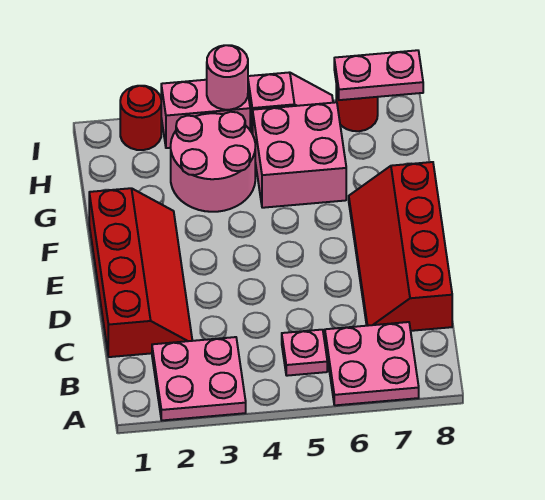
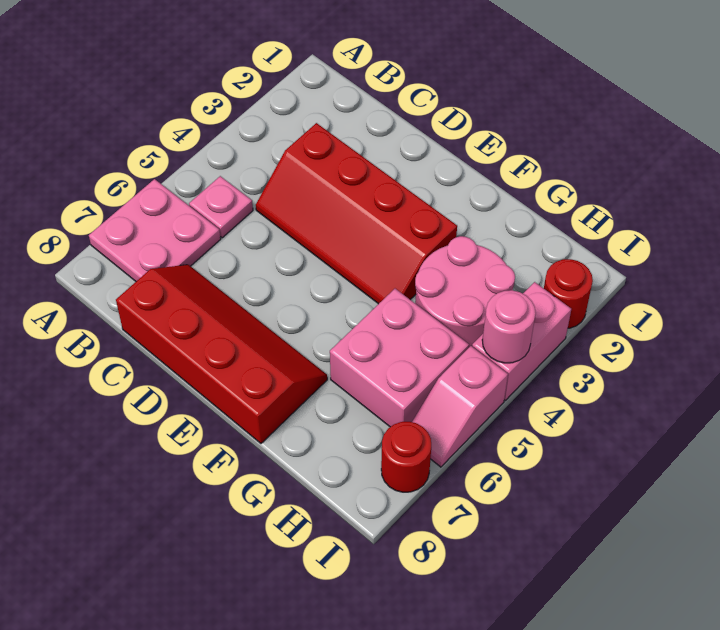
pink 2x2 plate [152,337,246,420] -> none
red 2x4 slope [89,188,192,357] -> red 2x4 slope moved to [256,123,457,304]
pink 1x2 plate [334,50,423,100] -> none

